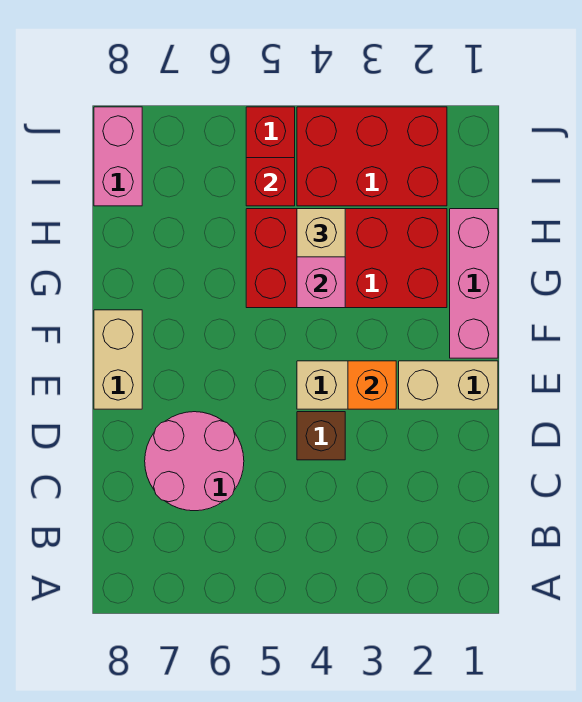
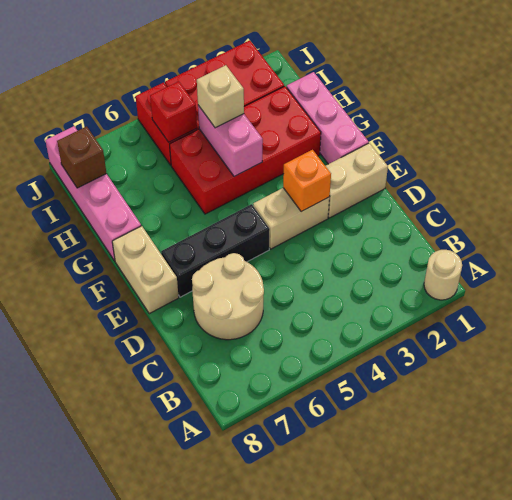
none -> tan 1x1 round brick [424,250,462,300]
pink 2x2 round brick [145,412,244,511] -> tan 2x2 round brick [192,253,264,340]
brown 1x1 brick [297,412,345,460] -> brown 1x1 brick moved to [57,126,107,188]
none -> black 1x3 brick [161,204,270,297]
pink 1x2 brick [94,107,142,206] -> pink 1x4 brick [45,126,141,261]

